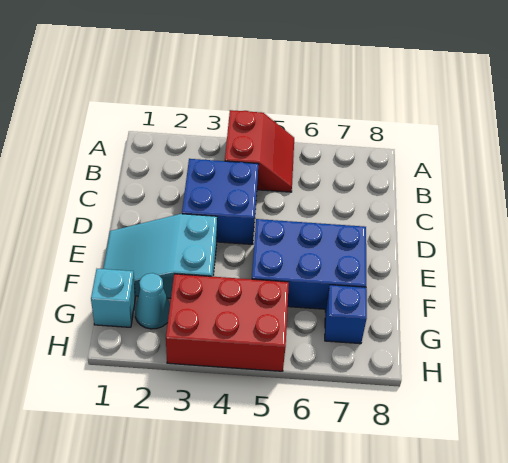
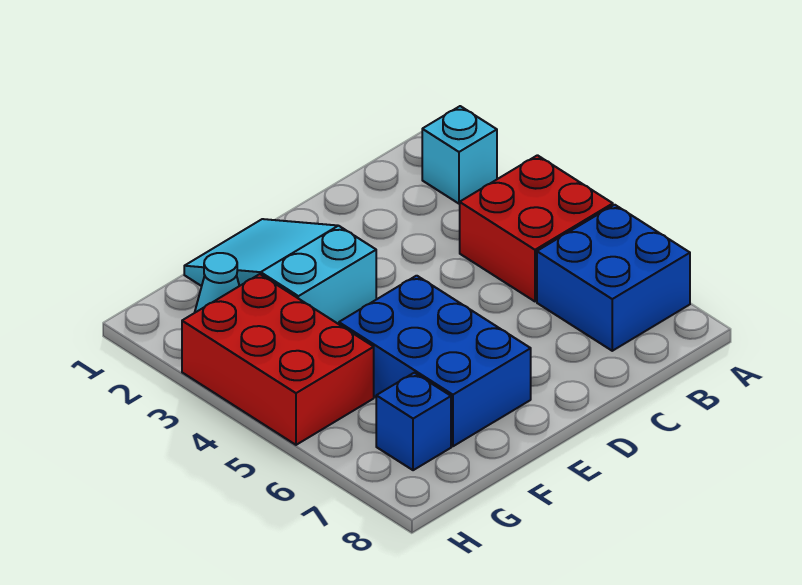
red 2x2 slope [225,110,294,192] -> red 2x2 brick [460,155,613,301]
blue 2x2 brick [182,159,258,244] -> blue 2x2 brick moved to [537,205,690,351]
cyan 1x1 brick [91,269,136,327] -> cyan 1x1 brick moved to [422,106,497,204]

